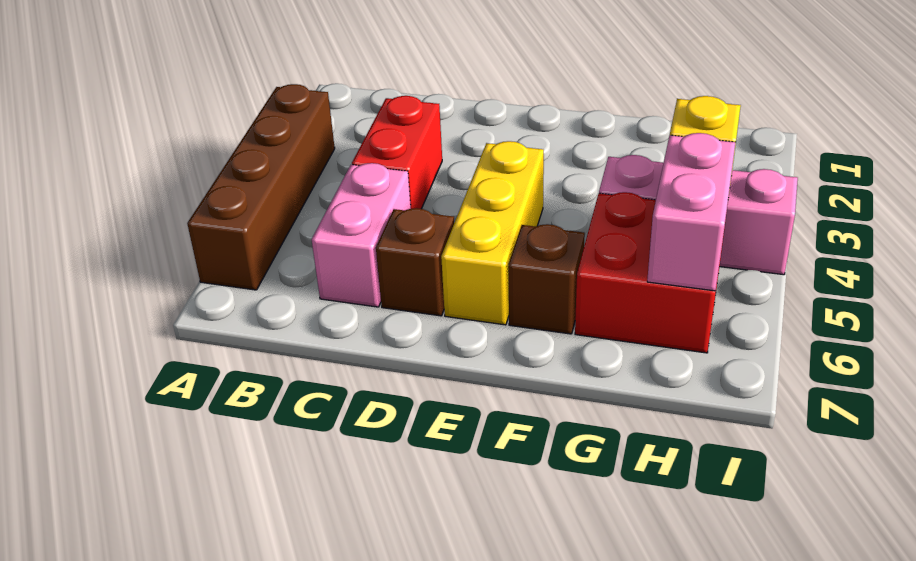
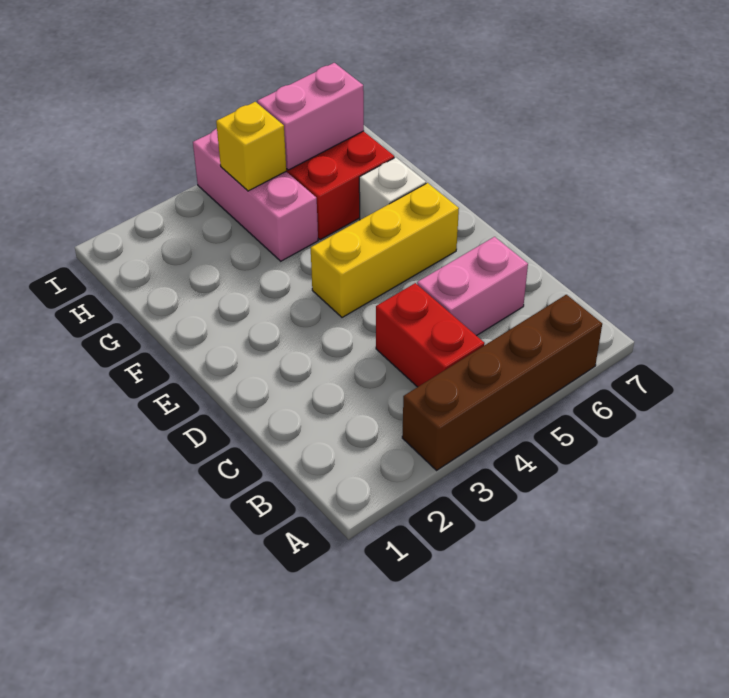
red 1x2 brick [352,96,442,209] -> red 1x2 brick turned to [376,283,485,387]
brown 1x1 brick [376,208,454,316] -> none
brown 1x1 brick [508,224,585,334] -> white 1x1 brick [359,157,426,220]

